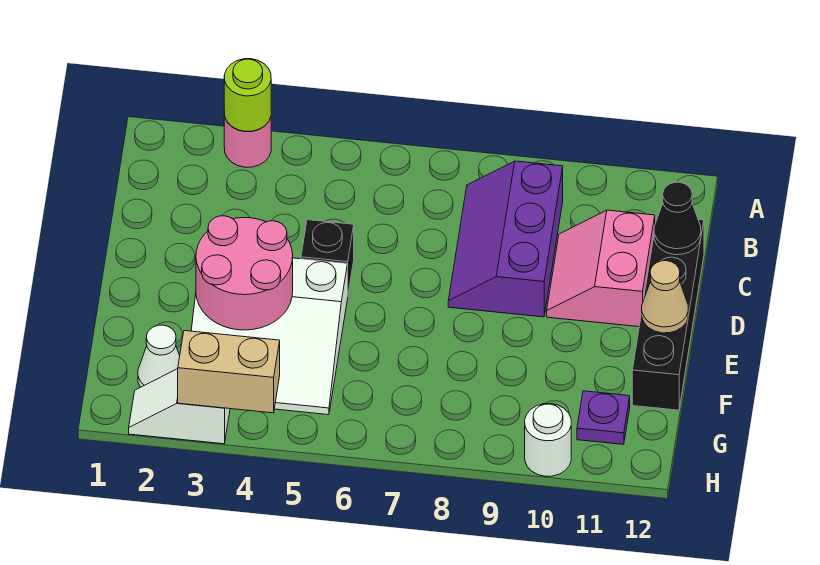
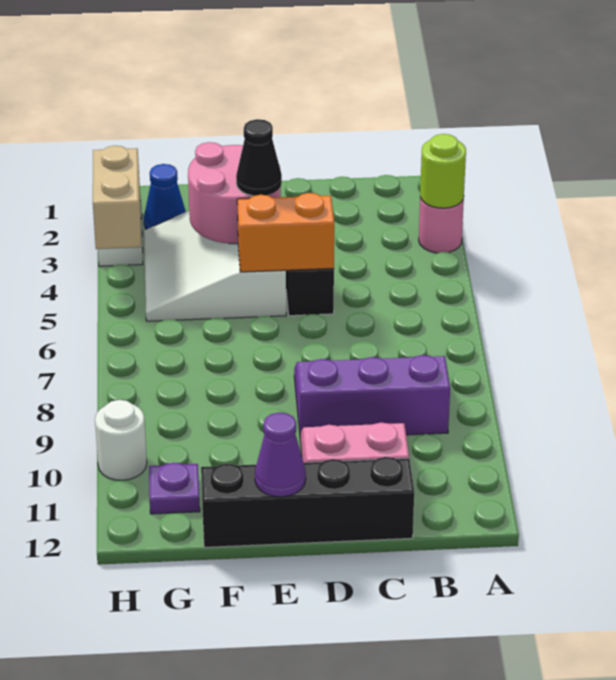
black 1x1 cone [654,182,701,255] -> black 1x1 cone moved to [236,119,282,196]
none -> orange 1x2 brick [237,193,334,272]
tan 1x1 cone [642,261,688,333] -> purple 1x1 cone [255,413,306,497]
white 1x1 cone [138,325,180,387] -> blue 1x1 cone [144,164,186,229]

